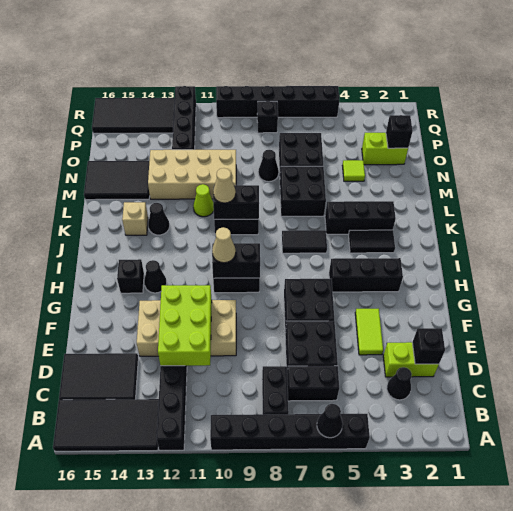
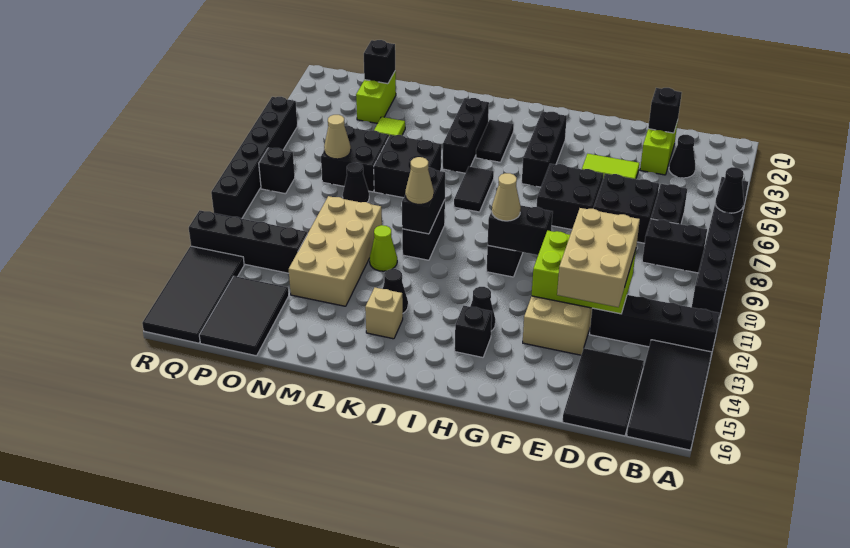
none -> tan 2x3 brick [557,208,640,307]
black 1x2 brick [212,243,260,278] -> black 1x2 brick turned to [488,205,553,255]
black 2x3 tile [84,161,150,200] -> black 2x3 tile moved to [199,276,289,356]
none -> tan 1x1 cone [324,115,351,159]

